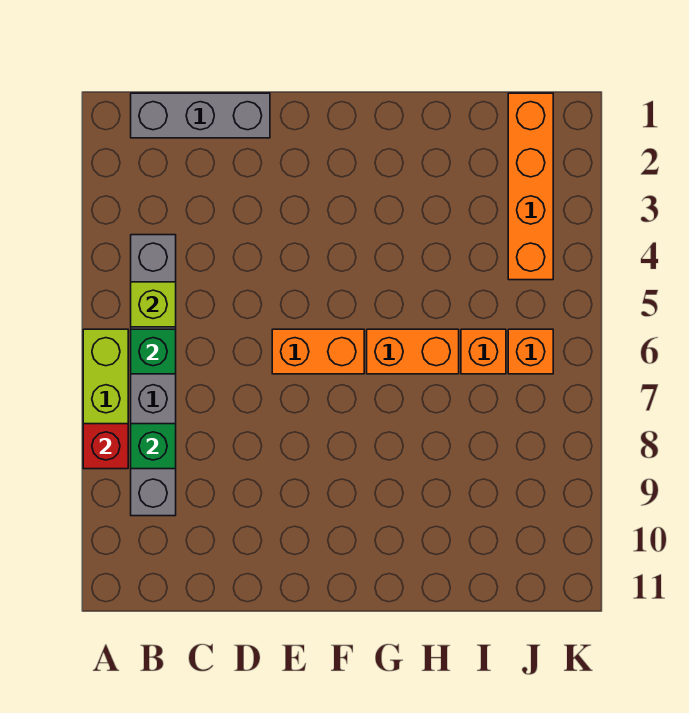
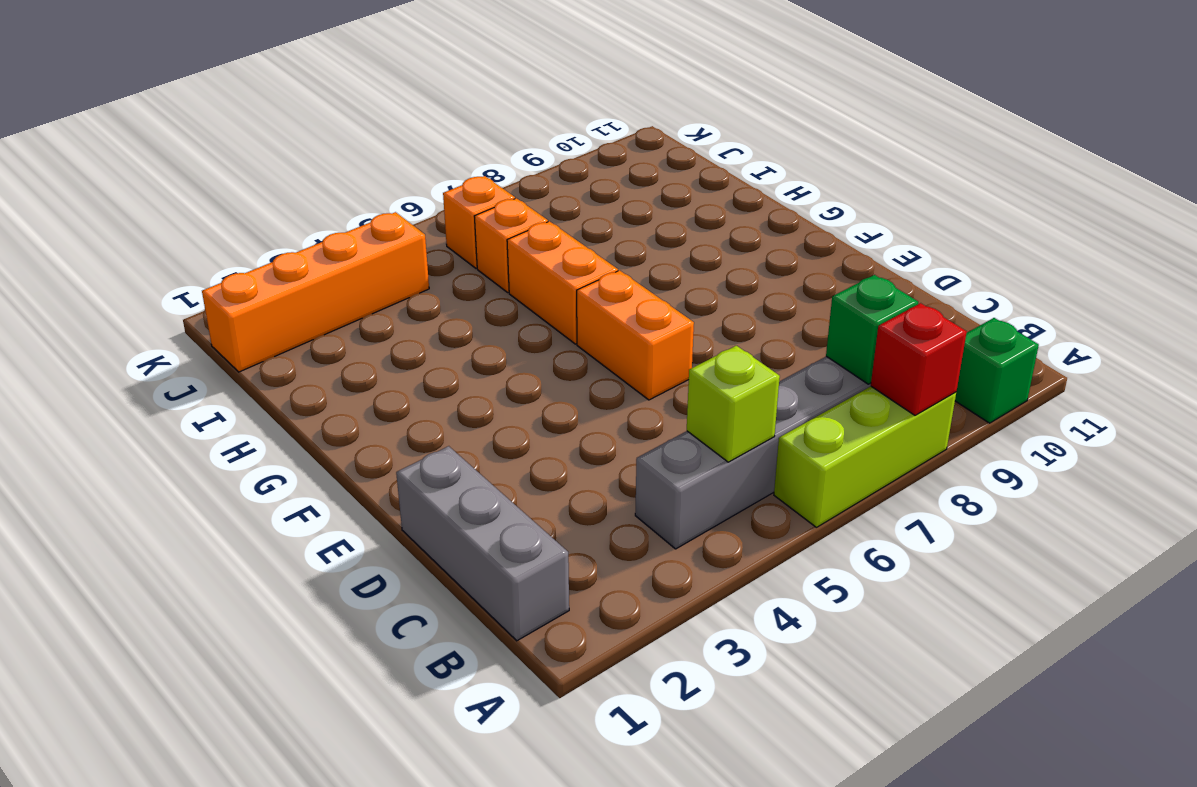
green 1x1 brick [131,329,176,374] -> green 1x1 brick moved to [955,318,1039,423]

